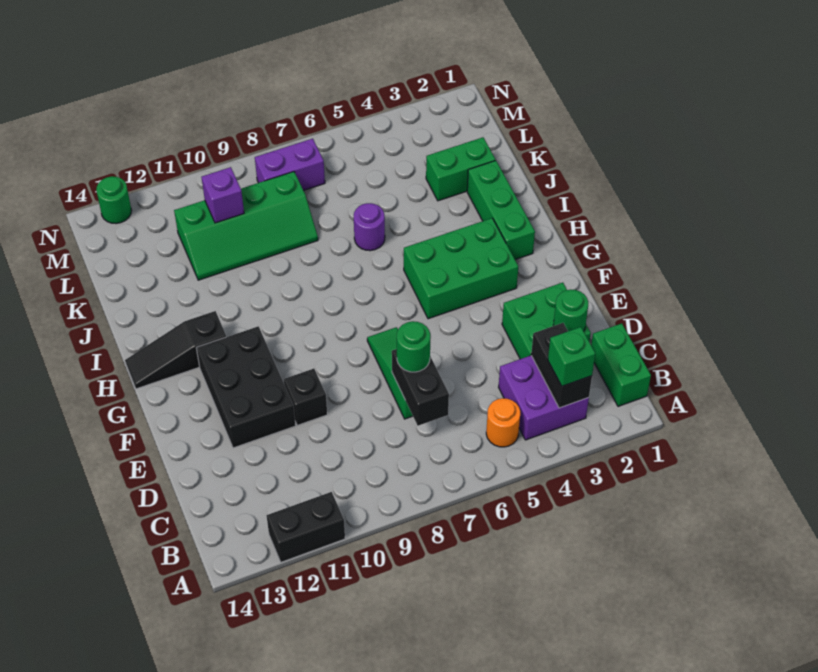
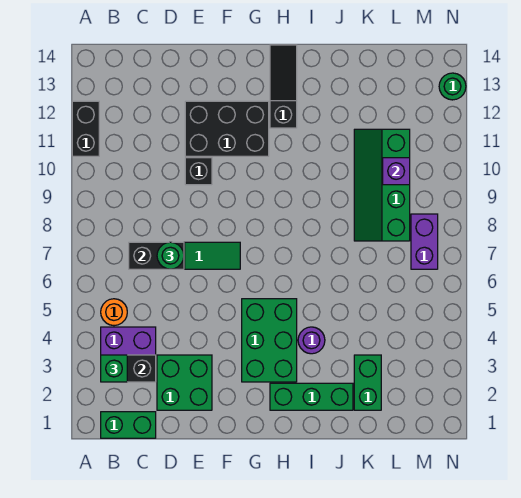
green 1x1 round brick [553,289,588,331] -> none
purple 1x1 round brick [354,203,385,251] -> purple 1x1 round brick moved to [298,327,325,354]

